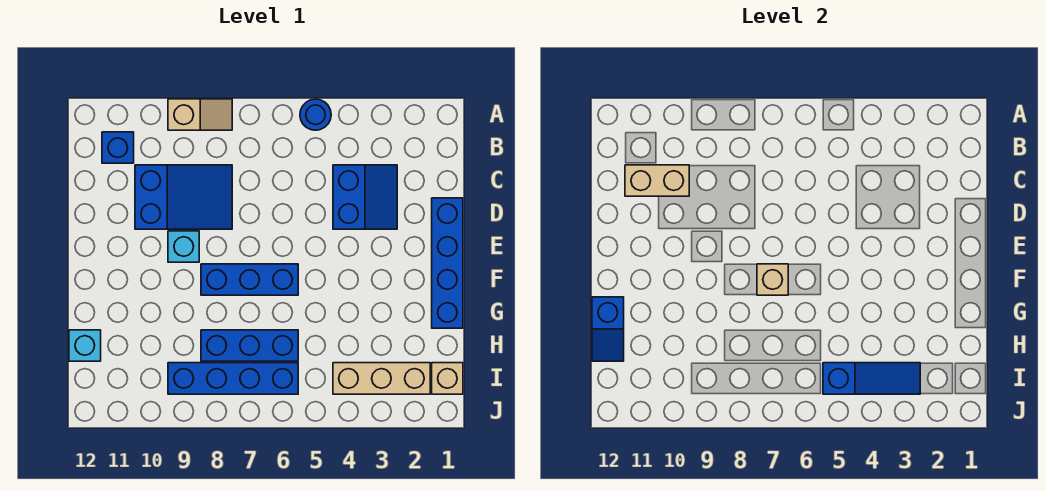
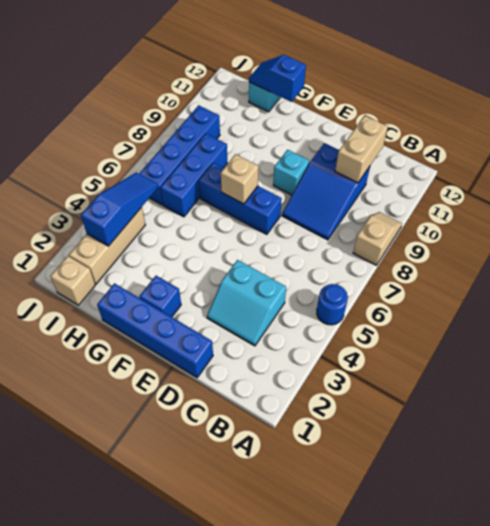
tan 1x2 slope [168,99,232,130] -> tan 1x2 slope turned to [353,212,402,265]
blue 1x1 brick [102,132,134,163] -> blue 1x1 brick moved to [139,276,181,317]
blue 2x2 slope [333,165,397,229] -> cyan 2x2 slope [207,260,286,346]
blue 1x3 brick [201,264,298,295] -> blue 1x3 brick turned to [199,163,282,234]
blue 1x3 slope [823,363,920,394] -> blue 1x3 slope turned to [81,172,158,246]

